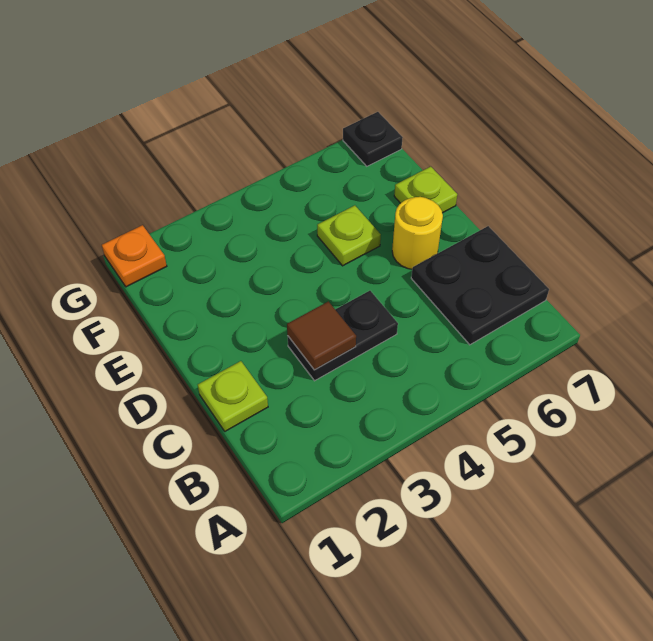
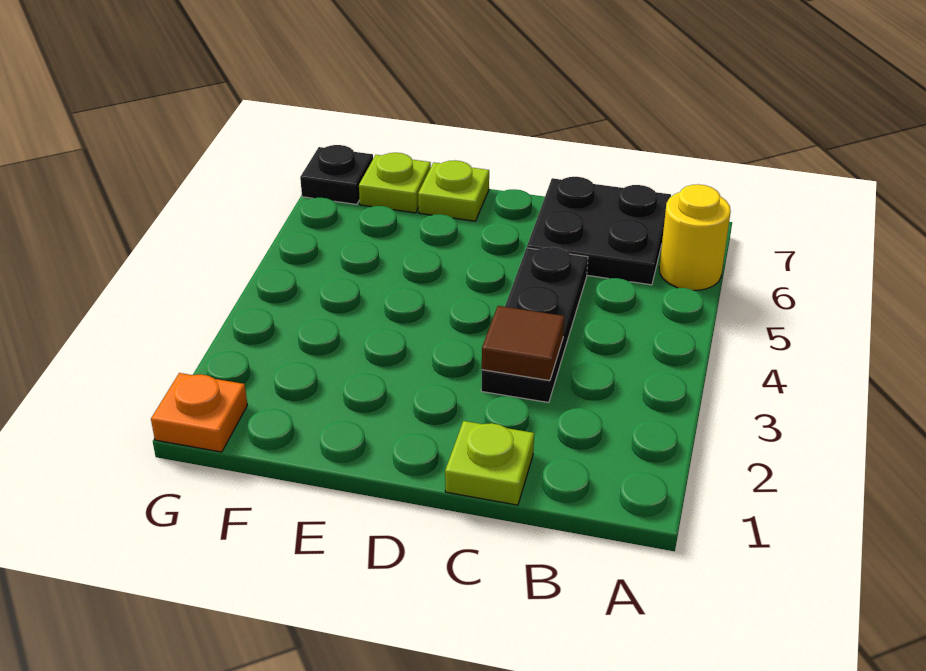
black 1x2 plate [288,291,398,381] -> black 1x3 plate [481,247,588,403]
yellow 1x1 round brick [392,197,443,269] -> yellow 1x1 round brick moved to [659,184,731,290]
lime 1x1 plate [317,205,381,266] -> lime 1x1 plate moved to [359,153,431,213]

